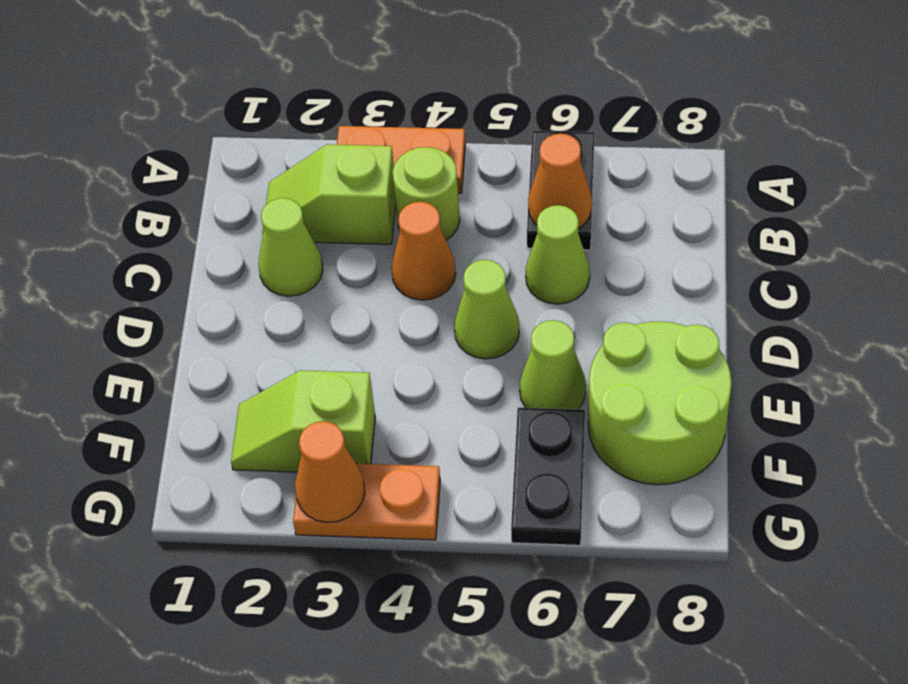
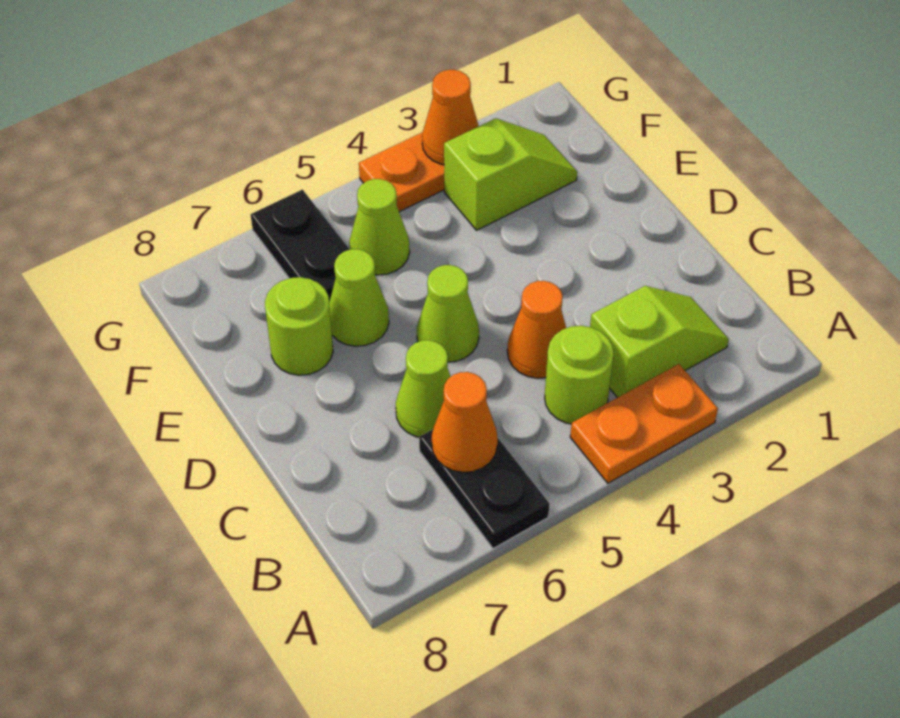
lime 1x1 cone [259,198,323,296] -> lime 1x1 cone moved to [349,179,410,275]
lime 2x2 round brick [588,321,731,485] -> lime 1x1 round brick [265,277,333,375]

